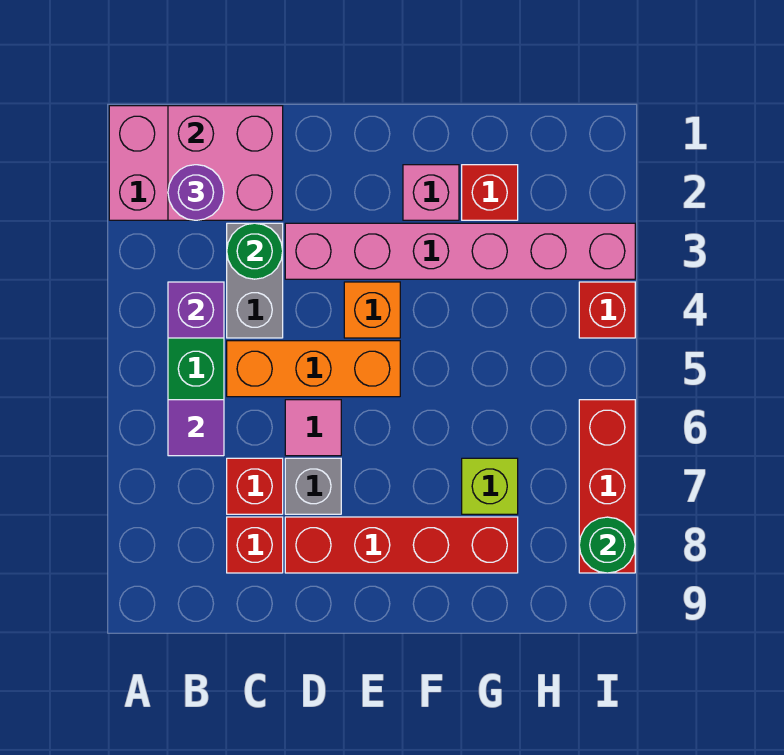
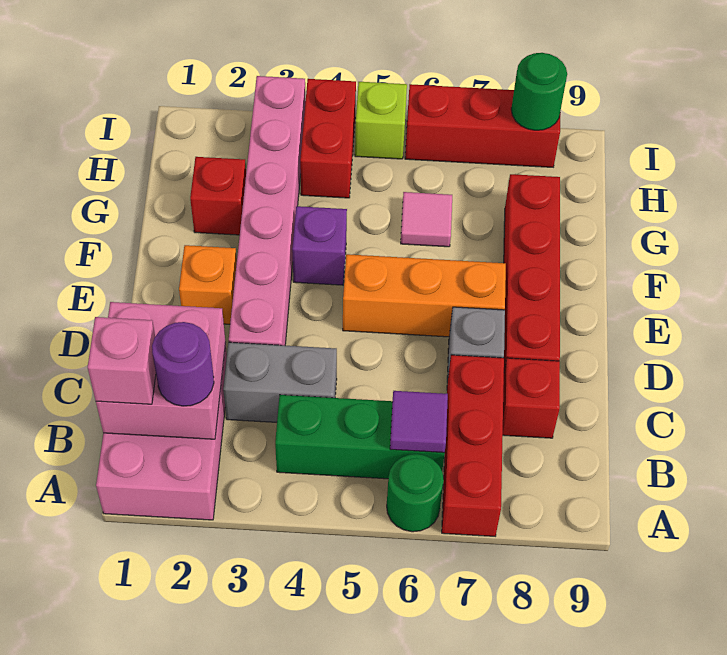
purple 1x1 brick [168,282,224,338] -> purple 1x1 brick moved to [292,206,347,285]
green 1x1 round brick [227,223,283,279] -> green 1x1 round brick moved to [387,454,444,532]
orange 1x3 brick [227,341,400,397] -> orange 1x3 brick turned to [343,254,506,337]
red 1x1 brick [227,458,283,514] -> red 1x3 brick [442,355,504,536]
pink 1x1 tile [285,400,341,456] -> pink 1x1 tile moved to [401,192,452,247]
orange 1x1 brick [344,282,400,338] -> orange 1x1 brick moved to [179,245,237,324]
pink 1x1 brick [403,165,459,220] -> pink 1x1 brick moved to [88,317,156,404]
lime 1x1 brick [462,458,518,514] -> lime 1x1 brick moved to [355,82,407,159]
red 1x1 brick [579,282,635,338] -> red 1x2 brick [300,79,356,198]

